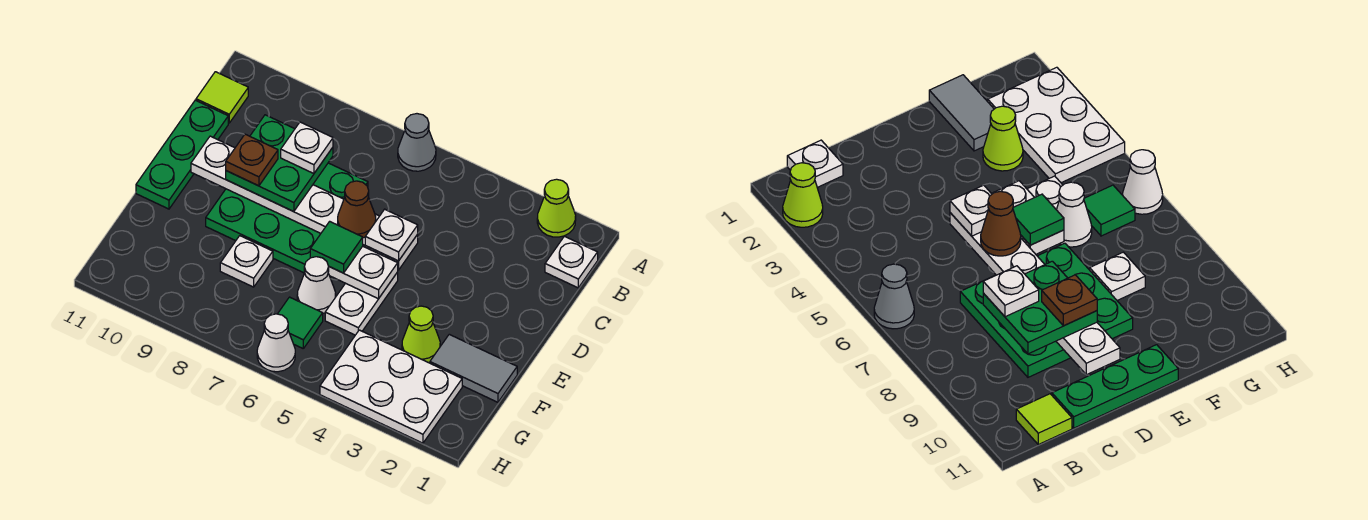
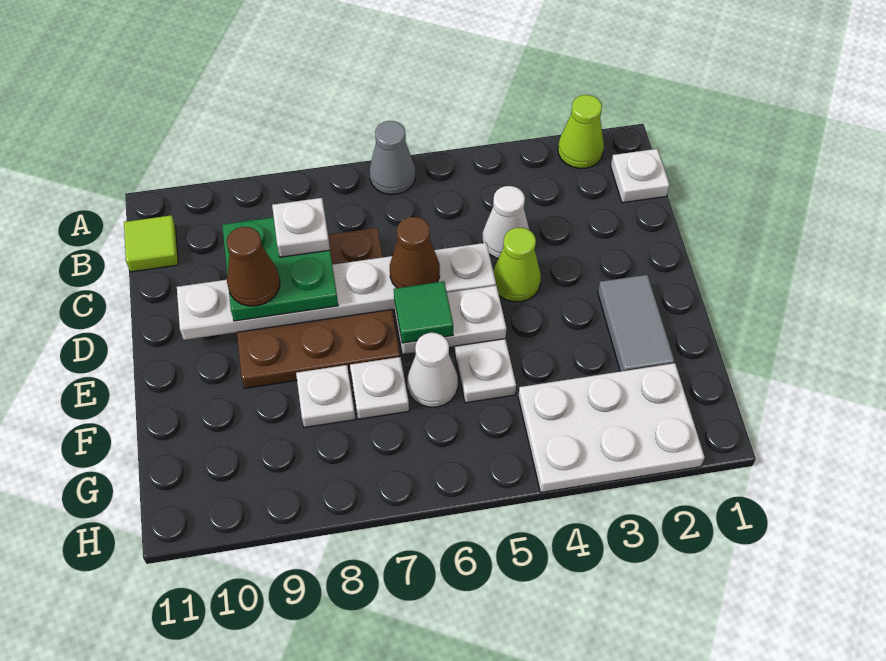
green 3x3 plate [206,163,368,273] -> brown 3x3 plate [237,228,400,388]
green 1x3 plate [136,100,228,209] -> none
white 1x1 plate [365,209,418,261] -> white 1x1 plate moved to [350,357,409,419]
brown 1x1 plate [226,134,278,186] -> brown 1x1 cone [227,227,280,306]
grey 1x2 tile [430,334,517,402] -> grey 1x2 tile turned to [598,275,675,372]
lime 1x1 cone [402,306,440,363] -> lime 1x1 cone moved to [493,228,541,302]
green 1x1 tile [278,297,323,348] -> none
white 1x1 cone [257,314,295,372] -> white 1x1 cone moved to [483,186,529,259]

